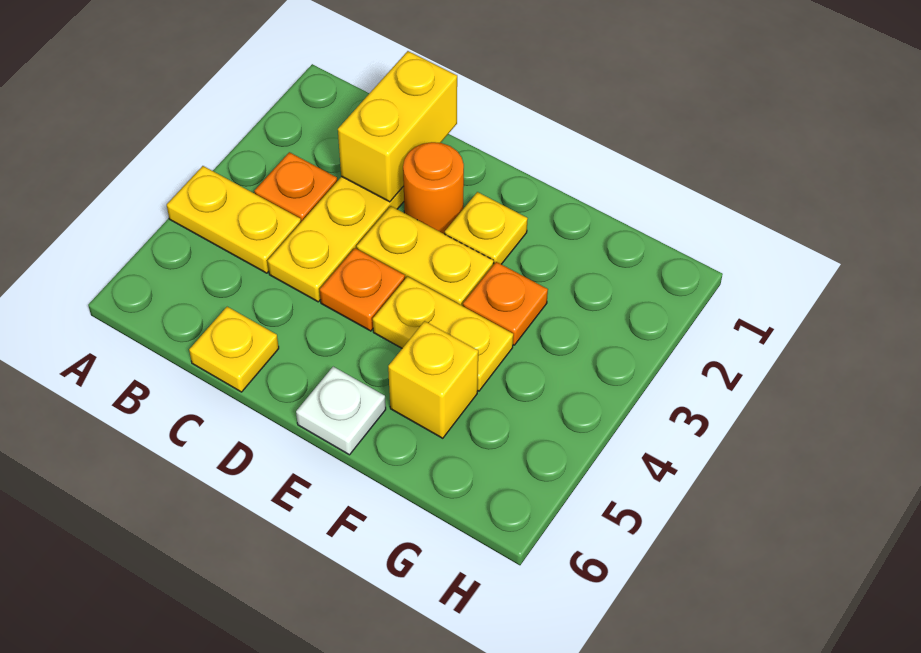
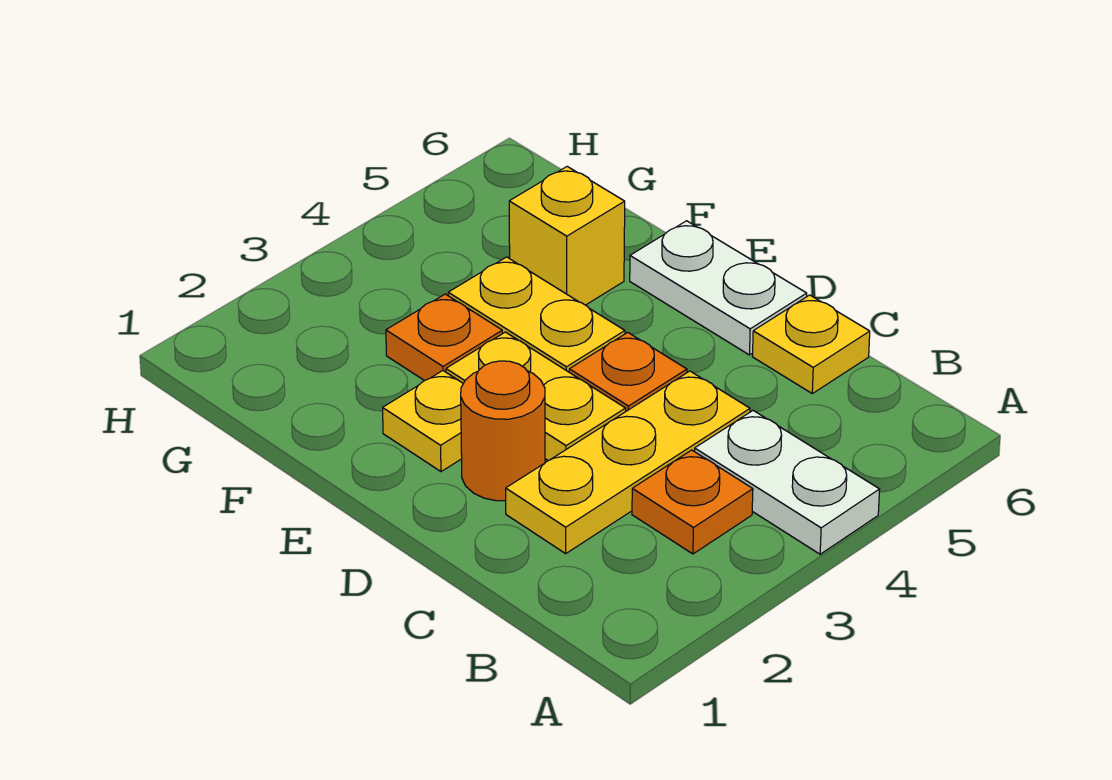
yellow 1x2 plate [167,166,301,273] -> white 1x2 plate [695,411,880,554]
yellow 1x2 brick [338,51,457,202] -> none
white 1x1 plate [296,367,386,455] -> white 1x2 plate [630,221,807,355]

